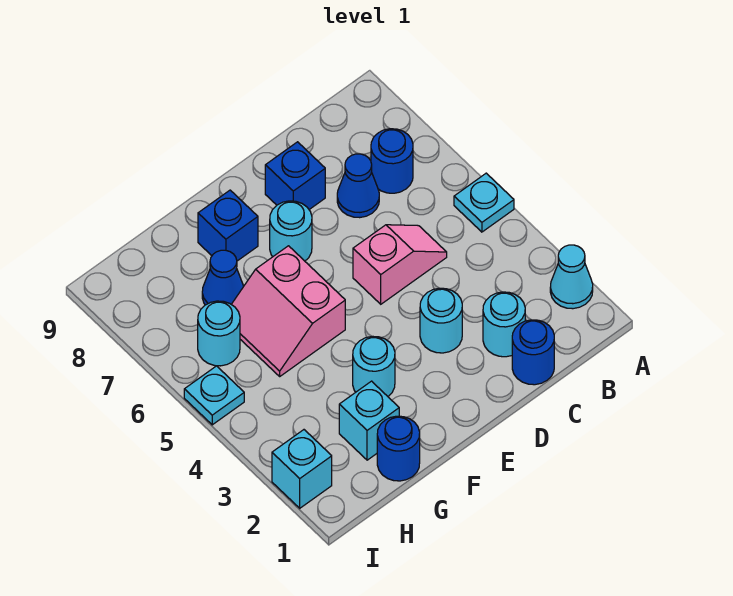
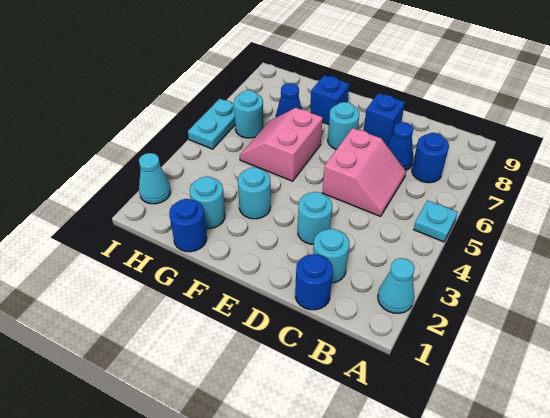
pink 1x2 slope [353,225,447,304] -> pink 2x2 slope [323,128,406,216]
cyan 1x1 brick [339,381,399,460] -> cyan 1x1 round brick [190,176,225,228]
cyan 1x1 brick [272,430,332,508] -> cyan 1x1 cone [139,153,171,204]
cyan 1x1 plate [184,366,244,425] -> cyan 1x2 plate [188,99,235,149]

